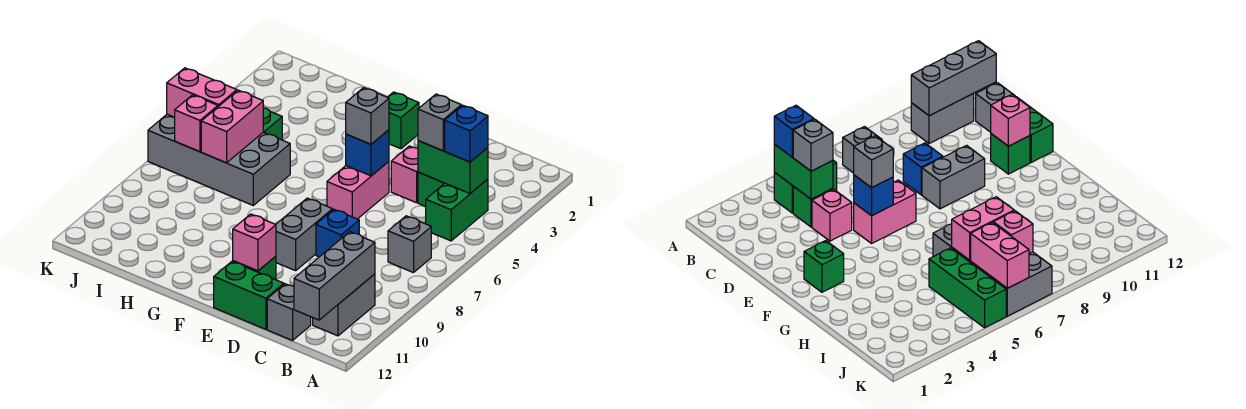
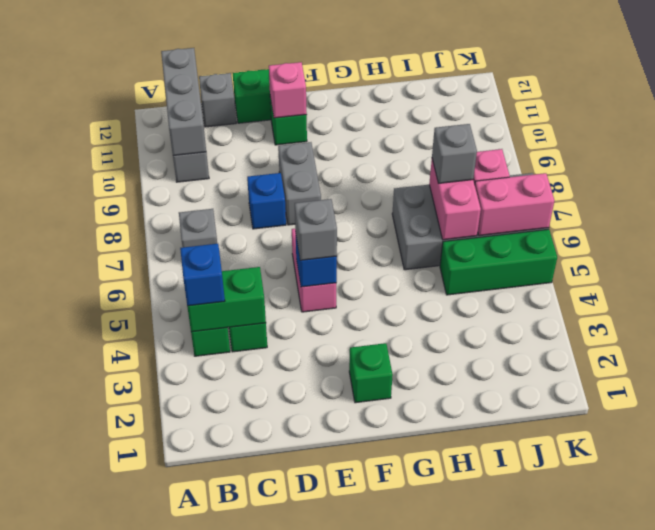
grey 1x1 brick [418,94,461,151] -> grey 1x1 brick moved to [432,124,477,184]
pink 1x1 brick [391,146,418,203] -> none

